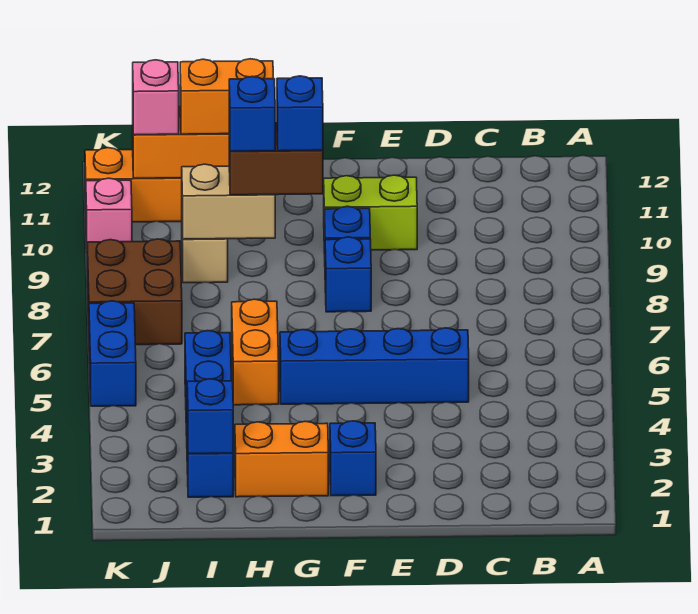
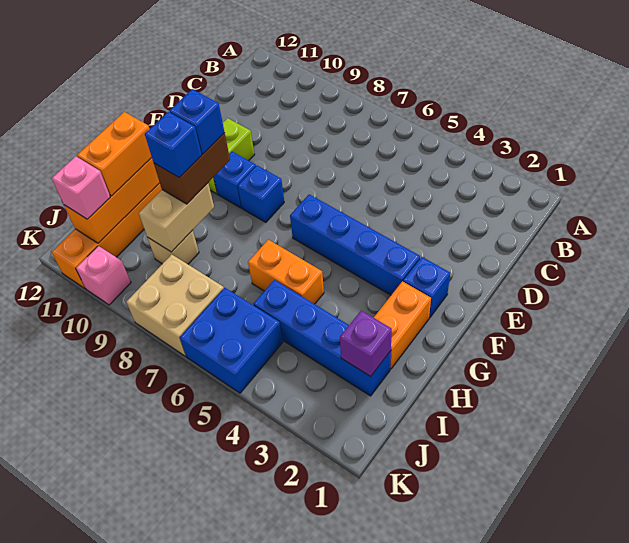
blue 1x4 brick [280,328,469,404] -> blue 1x4 brick turned to [290,194,420,295]
blue 1x1 brick [187,379,233,454] -> purple 1x1 brick [340,311,392,377]
brown 2x2 brick [87,239,182,345] -> tan 2x2 brick [126,254,224,356]
blue 1x2 brick [89,301,136,406] -> blue 2x2 brick [180,288,283,393]

